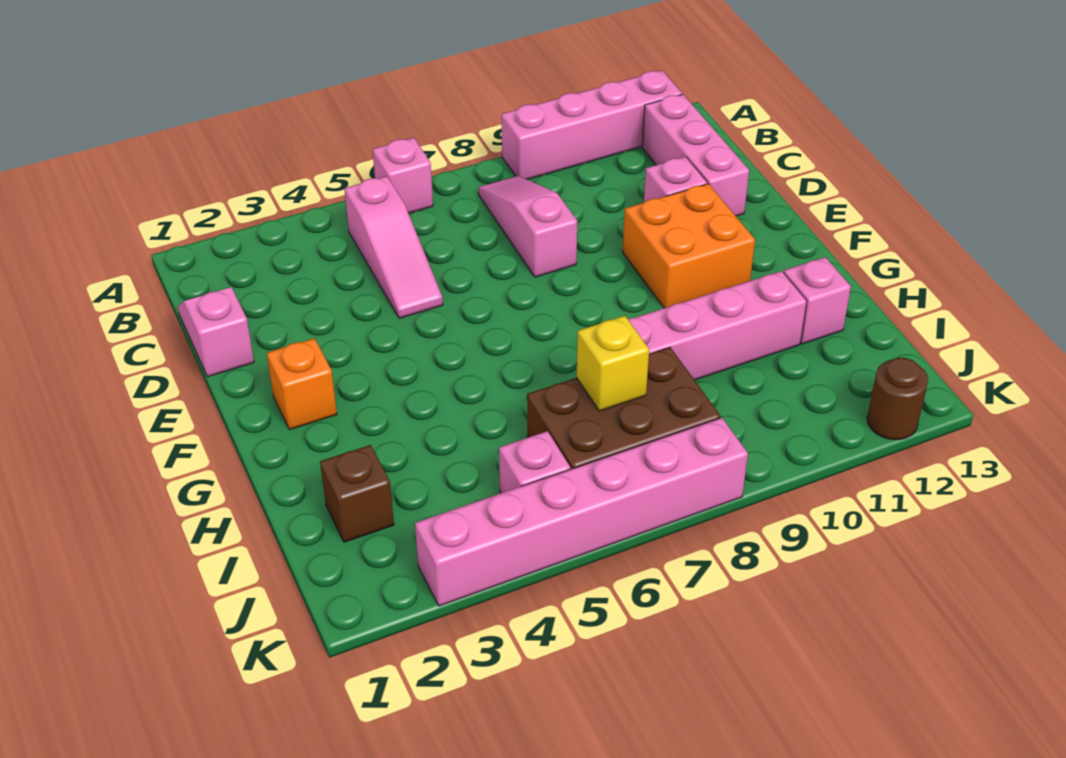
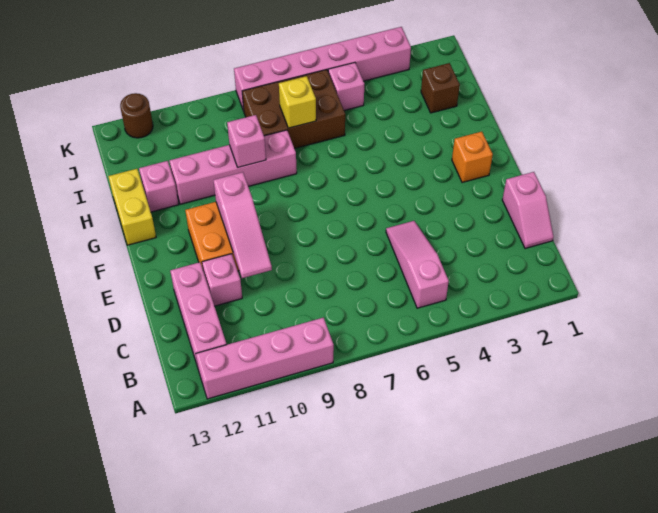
pink 1x1 brick [373,138,433,213] -> pink 1x1 brick moved to [227,115,266,167]
pink 1x3 slope [478,176,577,277] -> pink 1x3 slope moved to [213,172,272,278]
none -> yellow 1x2 brick [108,169,156,245]

